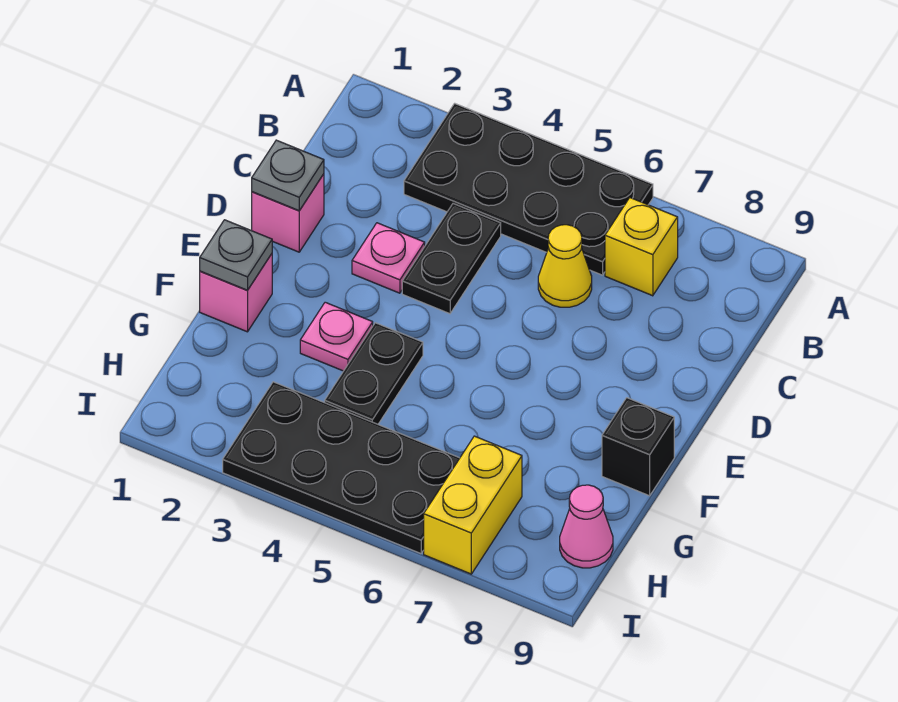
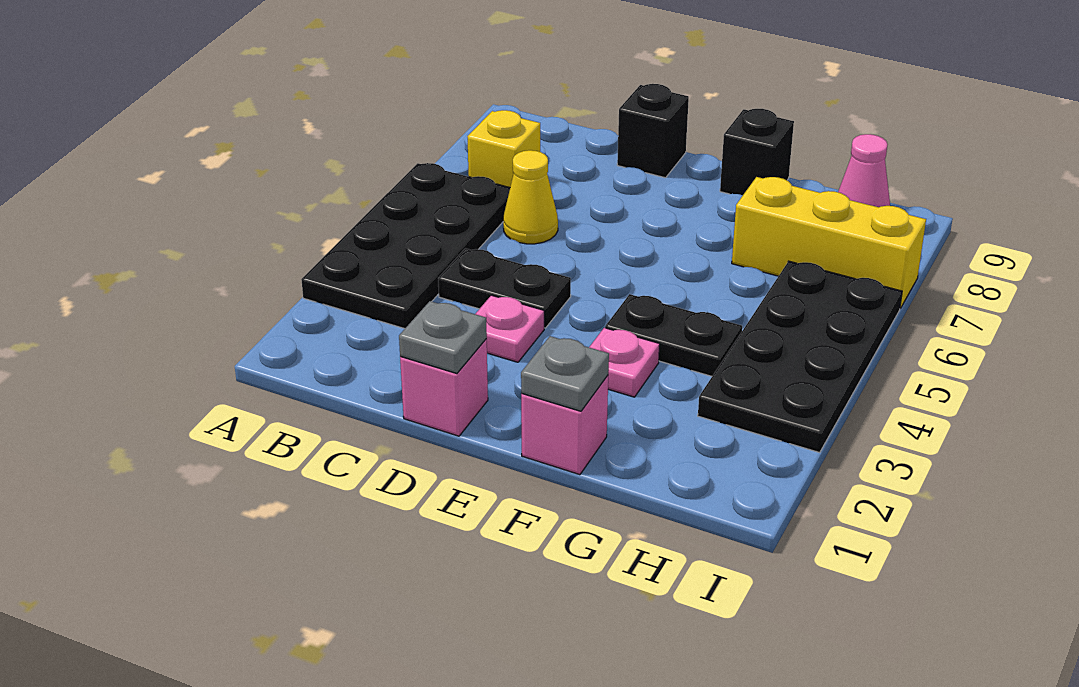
none -> black 1x1 brick [617,84,689,178]
yellow 1x2 brick [424,436,522,574] -> yellow 1x3 brick [732,177,926,308]

